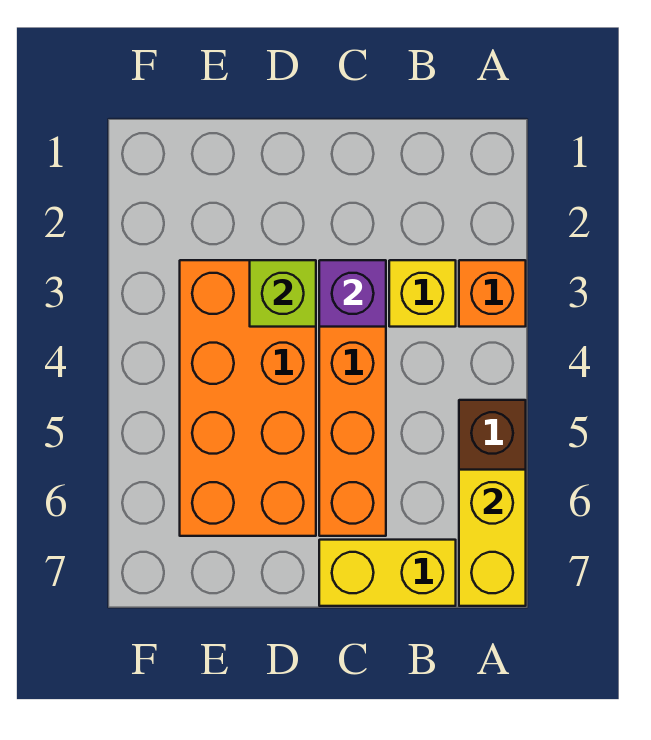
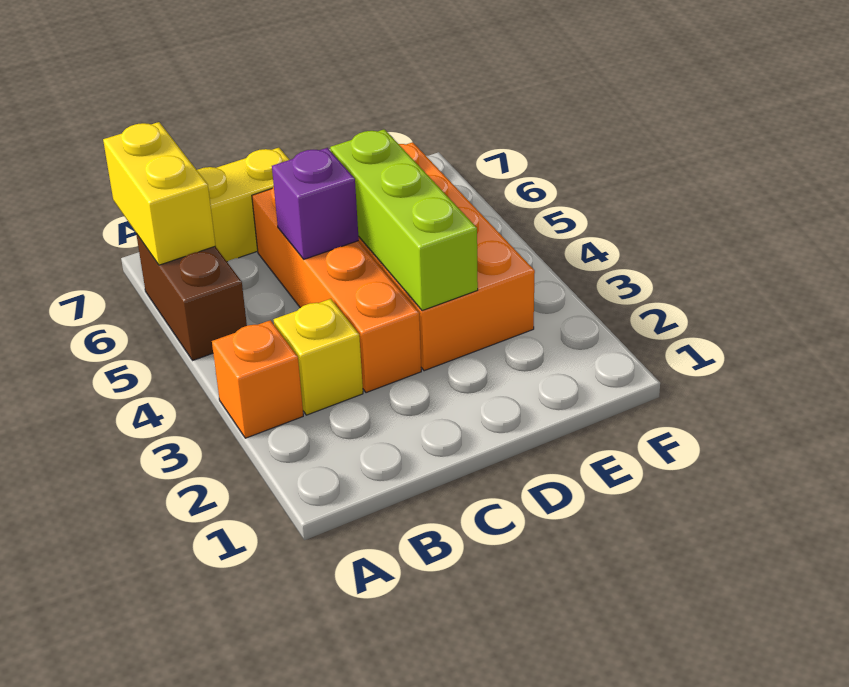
purple 1x1 brick [319,260,386,327] -> purple 1x1 brick moved to [272,148,359,259]
lime 1x1 brick [250,260,316,327] -> lime 1x3 brick [330,129,478,311]

